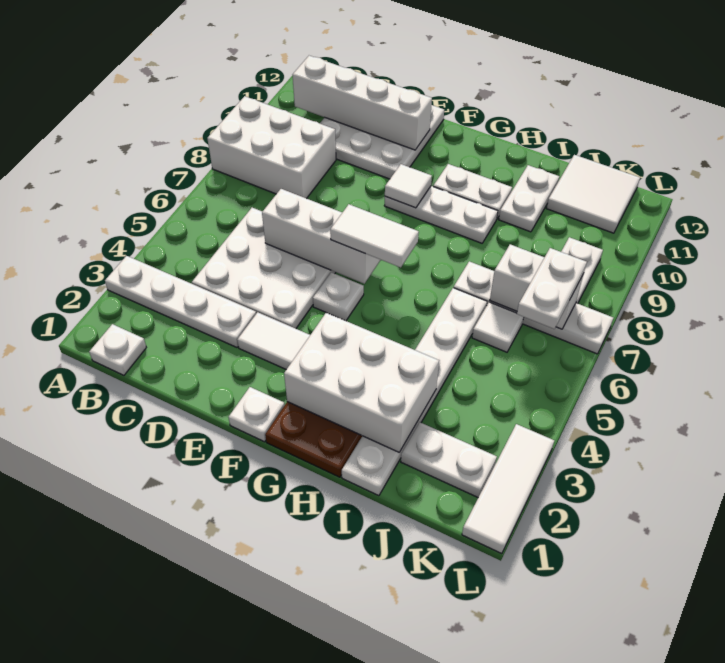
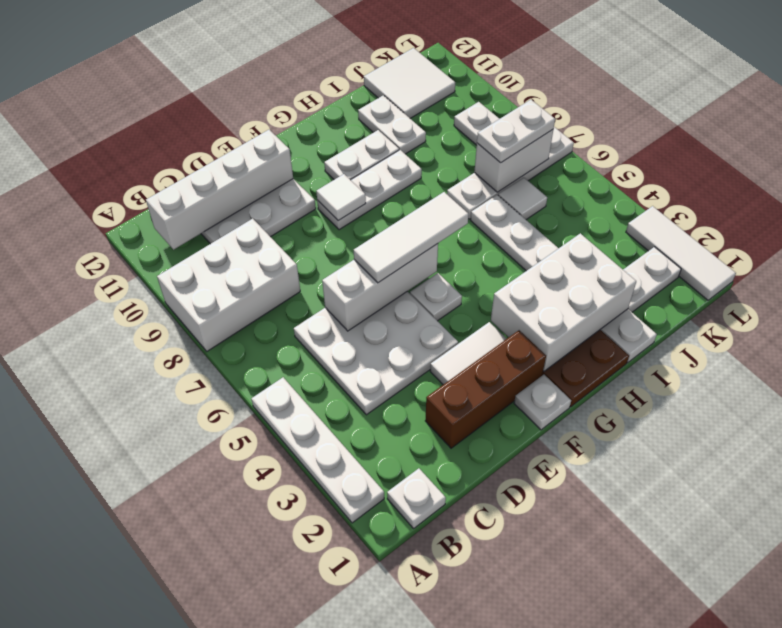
white 1x4 plate [105,256,256,347] -> white 1x4 plate turned to [251,377,384,523]
none -> brown 1x3 brick [425,330,546,448]
white 1x2 tile [330,204,419,268] -> white 1x3 tile [354,192,469,283]
white 1x2 plate [517,248,587,329] -> white 1x2 plate turned to [477,100,555,163]

